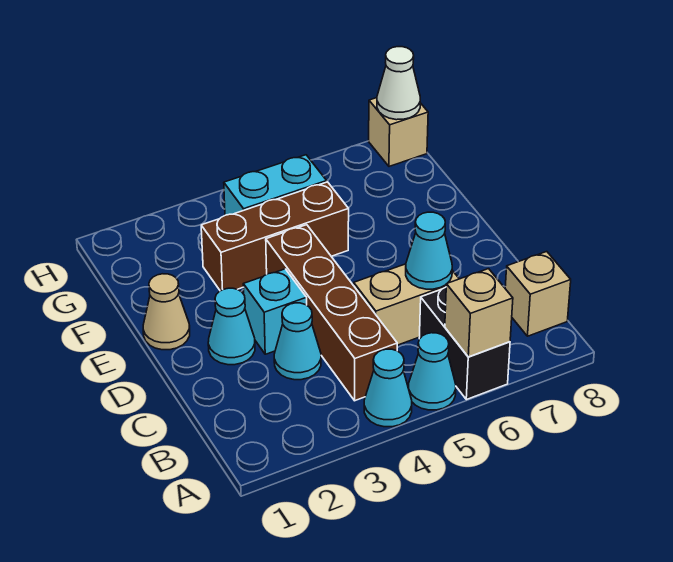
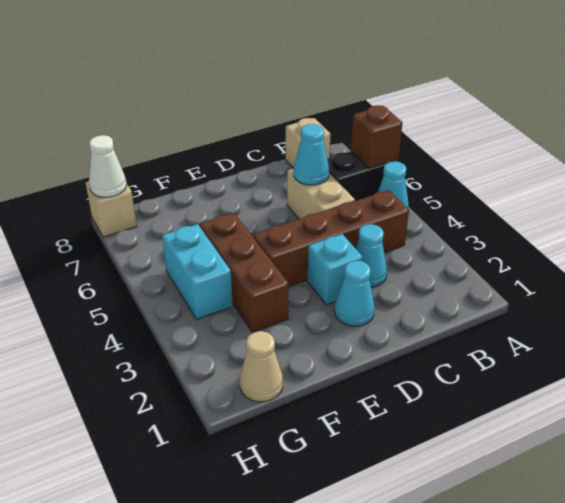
cyan 1x1 cone [364,349,412,427] -> none
tan 1x1 brick [445,269,513,357] -> brown 1x1 brick [351,105,403,169]
tan 1x1 cone [143,274,190,350] -> tan 1x1 cone moved to [240,331,283,402]

